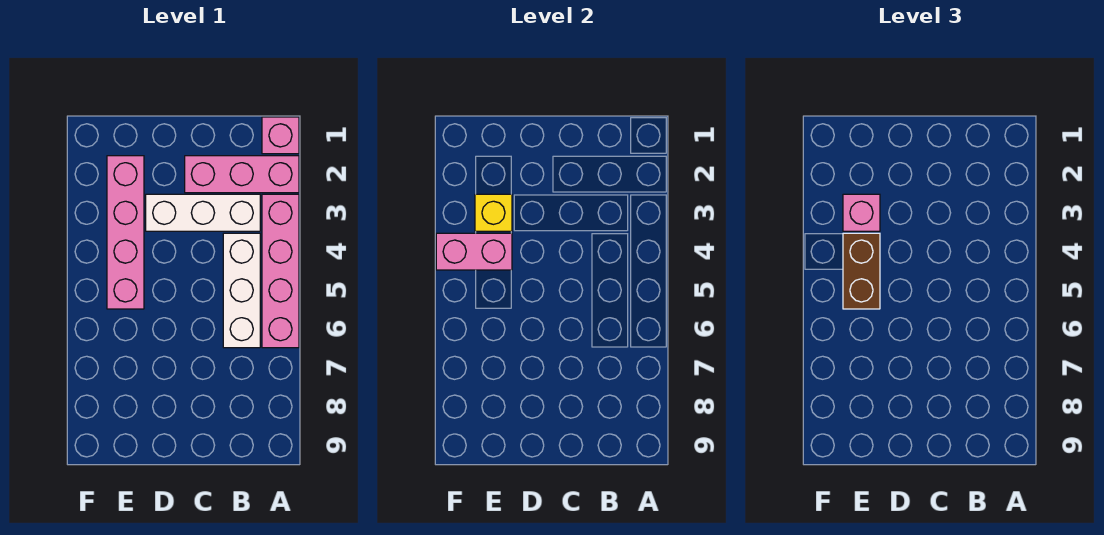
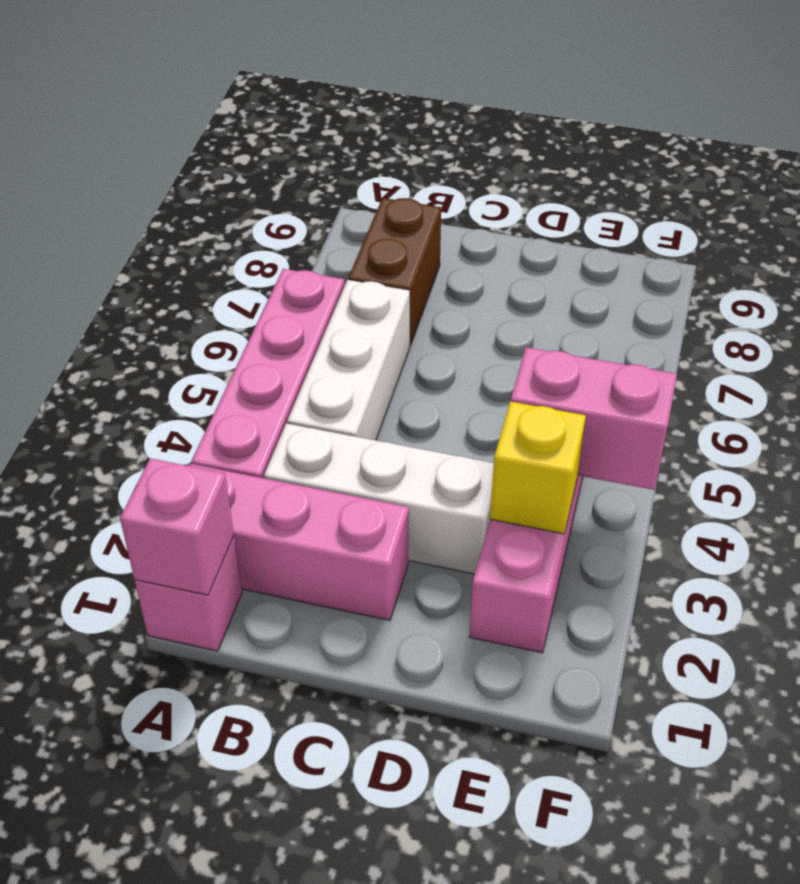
pink 1x1 brick [843,194,880,231] -> pink 1x1 brick moved to [120,458,234,595]
brown 1x2 brick [843,233,880,309] -> brown 1x2 brick moved to [348,198,441,346]

